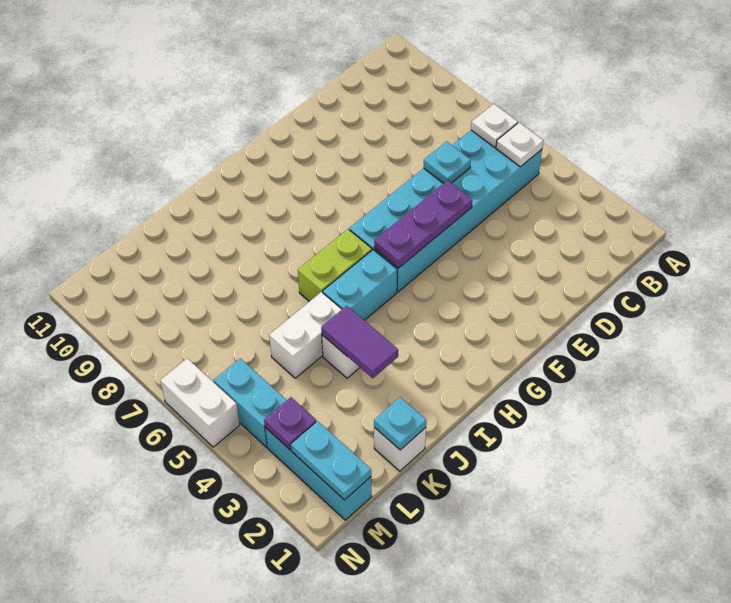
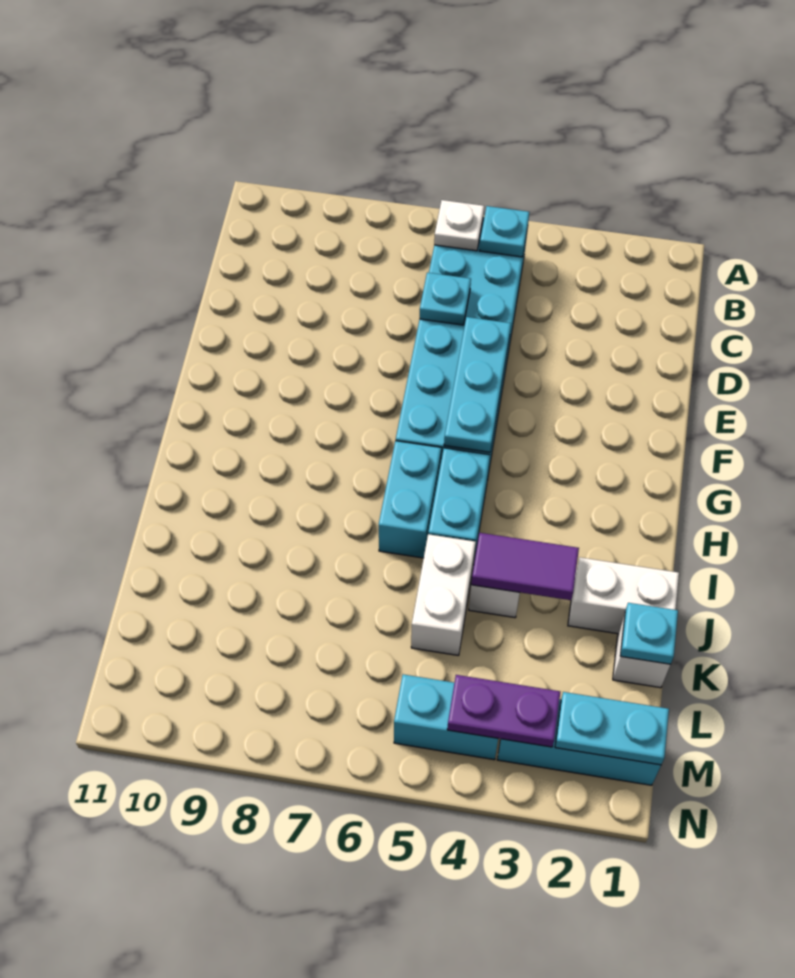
white 1x1 plate [496,123,543,167] -> cyan 1x1 plate [479,206,529,257]
purple 1x3 plate [374,181,472,268] -> cyan 1x3 plate [444,317,511,452]
lime 1x2 brick [298,229,372,302] -> cyan 1x2 brick [379,441,441,558]
purple 1x1 plate [264,397,316,450] -> purple 1x2 plate [447,675,560,747]
white 1x2 brick [160,358,240,447] -> white 1x2 brick moved to [568,557,679,634]

